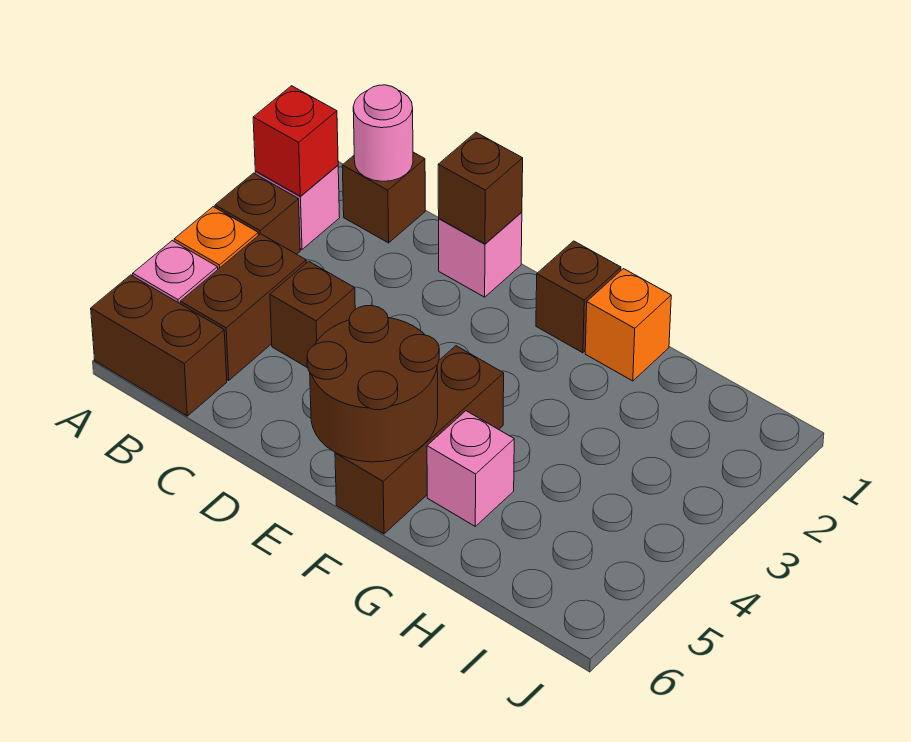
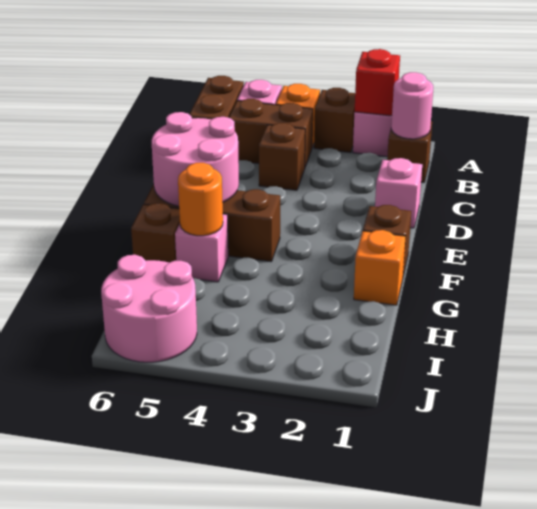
brown 1x1 brick [438,132,523,244] -> brown 1x1 brick moved to [131,203,180,262]
brown 2x2 round brick [307,306,439,462] -> pink 2x2 round brick [152,112,239,206]
none -> orange 1x1 round brick [178,163,223,236]
none -> pink 2x2 round brick [101,255,197,362]

